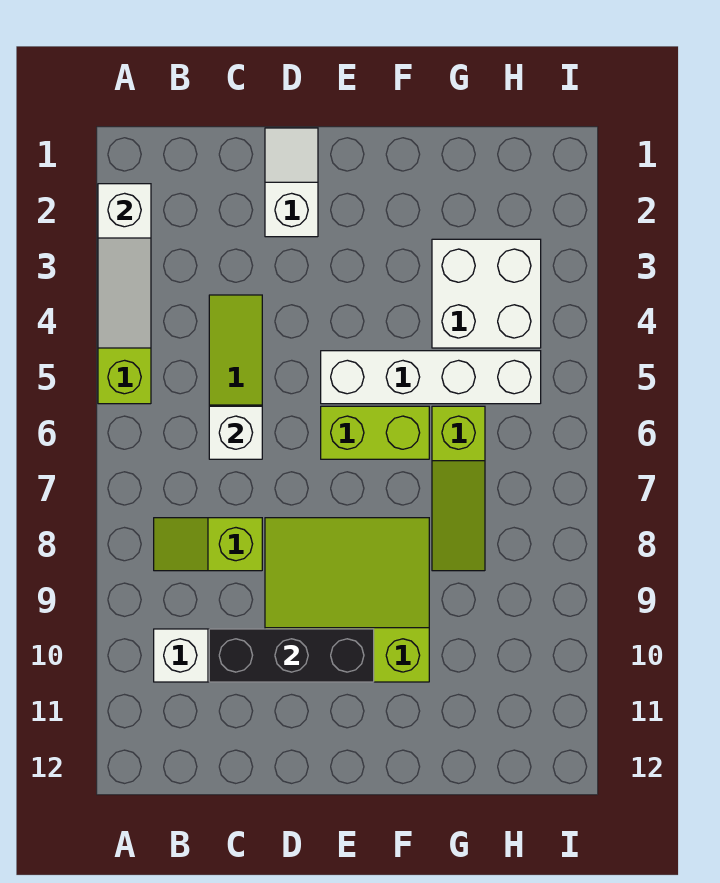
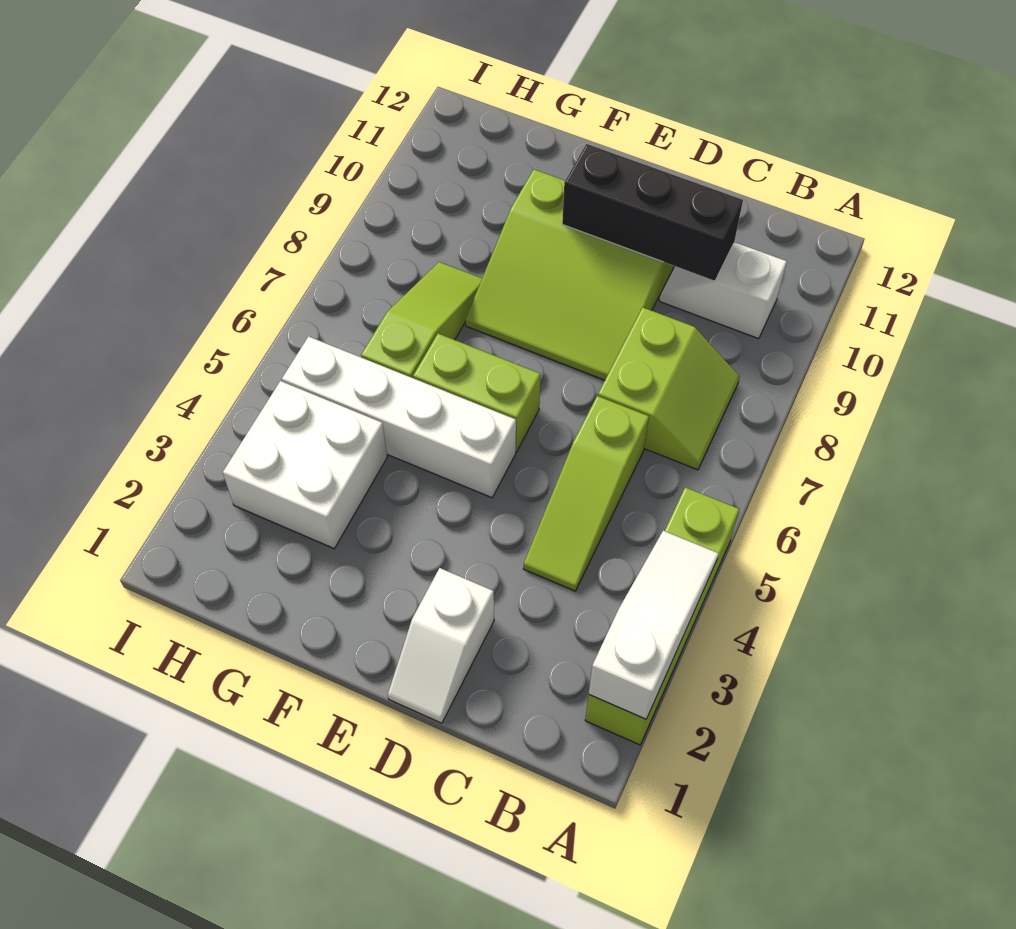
lime 1x2 slope [154,518,262,571] -> lime 2x2 slope [598,307,740,470]
white 1x1 brick [209,406,262,459] -> none

